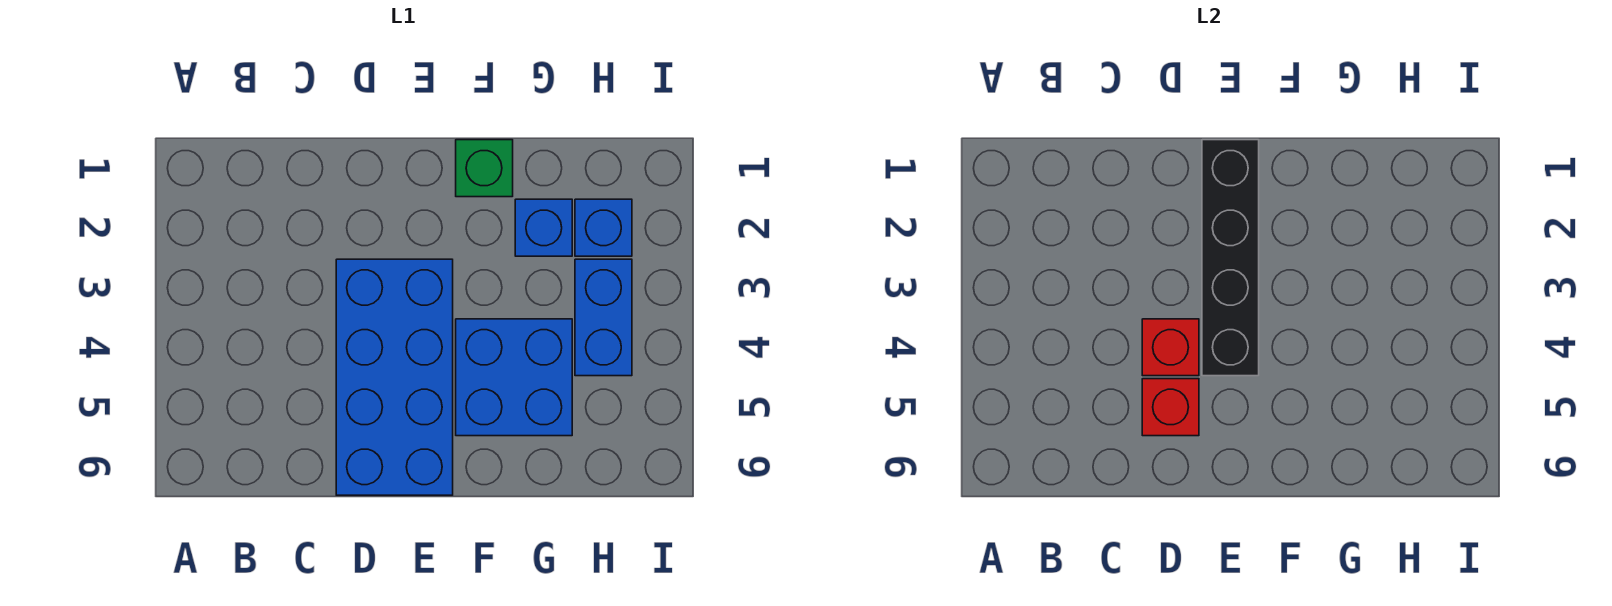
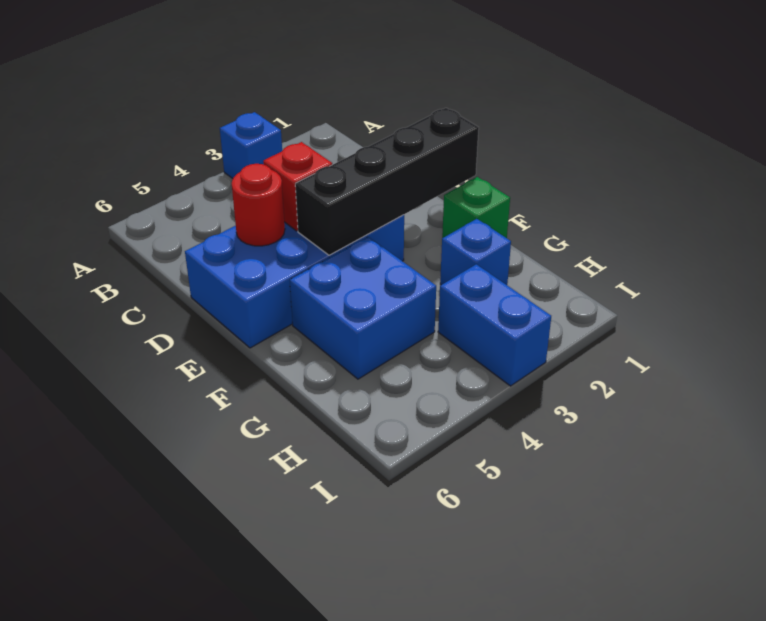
red 1x1 brick [1142,379,1199,436] -> red 1x1 round brick [232,164,285,246]
blue 1x1 brick [575,199,632,256] -> blue 1x1 brick moved to [220,112,282,179]
blue 1x2 brick [575,259,632,376] -> blue 1x2 brick turned to [438,264,551,386]

